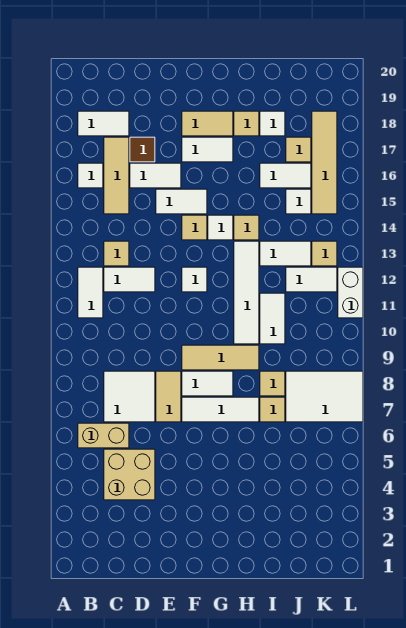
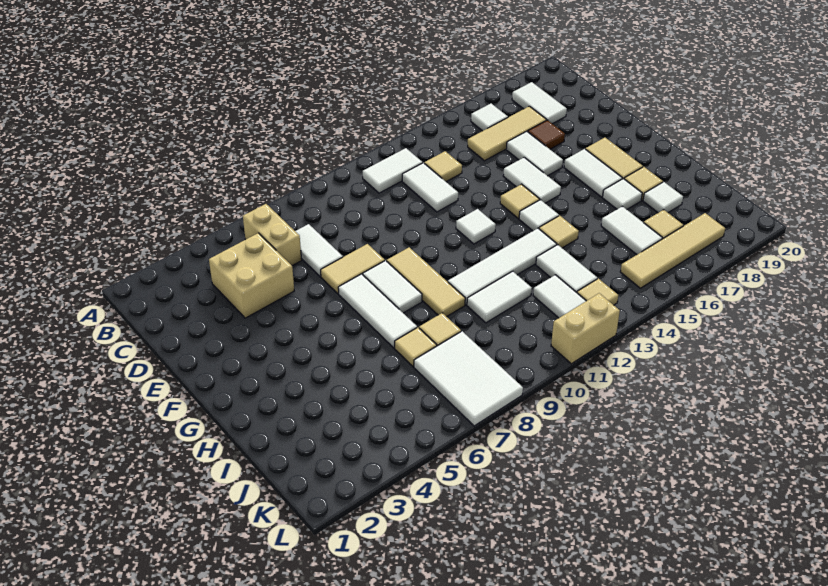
white 2x2 tile [104,371,155,422] -> white 1x2 tile [295,224,343,277]
white 1x1 tile [286,189,311,214] -> white 1x1 tile moved to [603,179,642,209]
white 1x2 brick [338,267,363,318] -> tan 1x2 brick [551,293,620,364]

